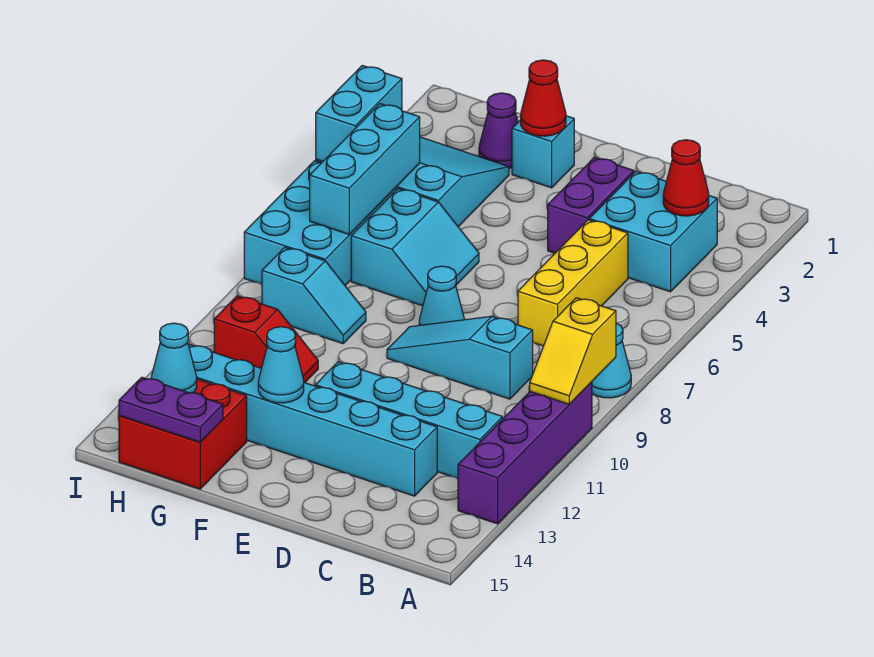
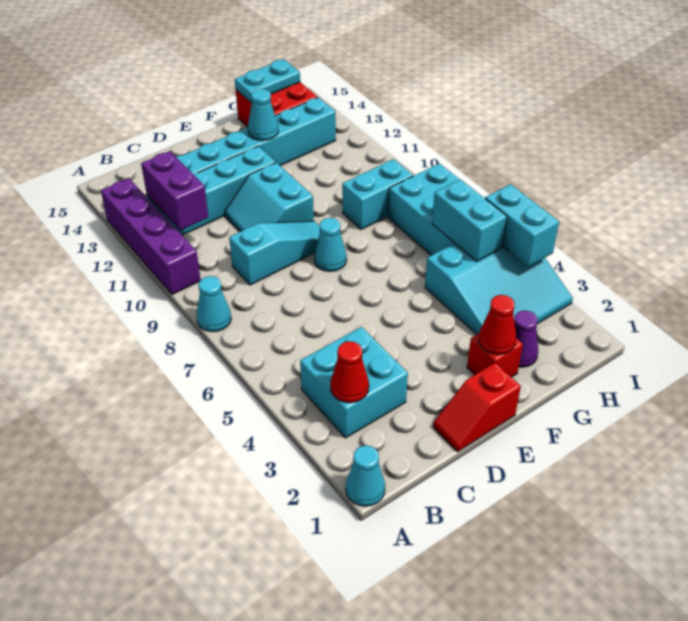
yellow 1x2 slope [530,298,616,404] -> none
yellow 1x3 brick [518,220,628,346] -> none
purple 1x2 brick [548,157,634,253] -> purple 1x2 brick moved to [141,151,208,230]
cyan 1x1 brick [512,116,574,188] -> red 1x1 brick [467,334,523,377]
cyan 2x2 slope [351,189,479,306] -> cyan 2x2 slope moved to [225,162,314,232]
cyan 1x2 slope [262,247,366,344] -> cyan 1x2 brick [342,159,413,230]
red 1x2 slope [214,296,318,383] -> red 1x2 slope moved to [433,363,521,452]
purple 1x2 plate [119,377,223,442] -> cyan 1x2 plate [235,59,300,102]
cyan 1x3 brick [310,104,420,234] -> cyan 1x2 brick [432,179,507,262]
cyan 1x1 cone [151,323,197,393] -> cyan 1x1 cone moved to [346,445,385,506]

